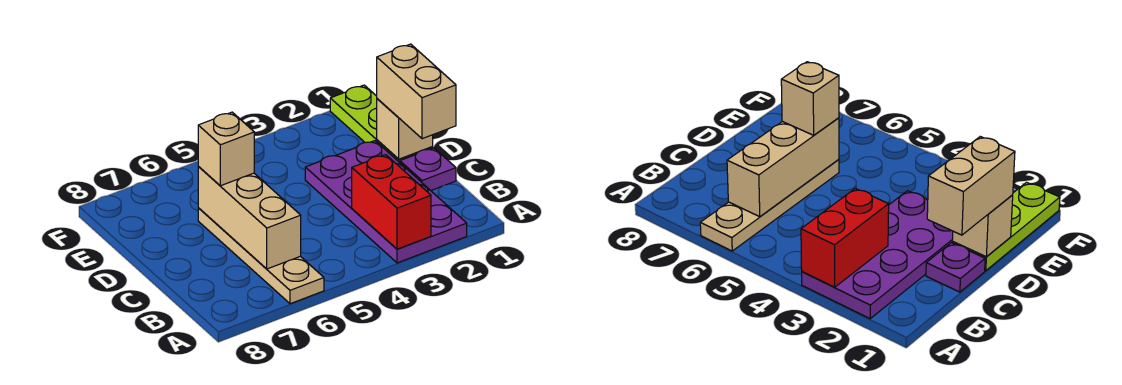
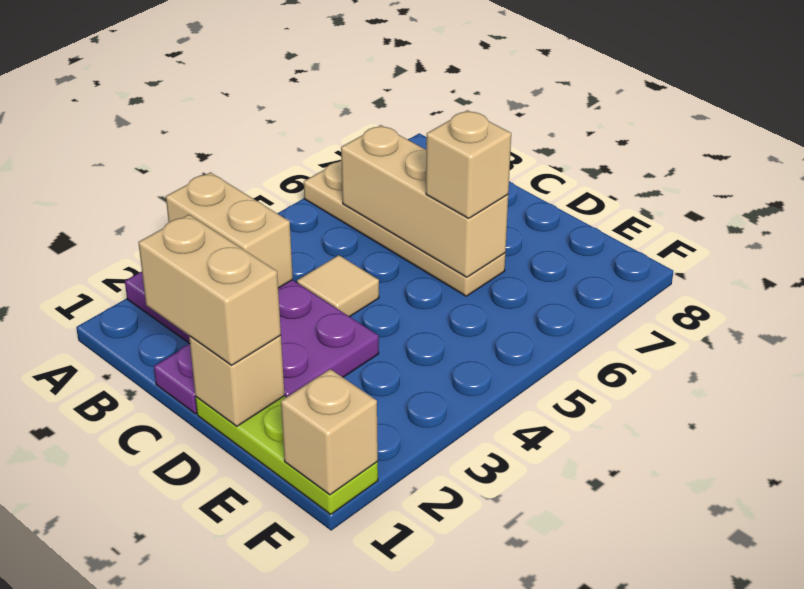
red 1x2 brick [352,155,431,249] -> tan 1x2 brick [166,172,293,288]
none -> tan 1x1 tile [297,255,379,317]
none -> tan 1x1 brick [281,369,378,495]

